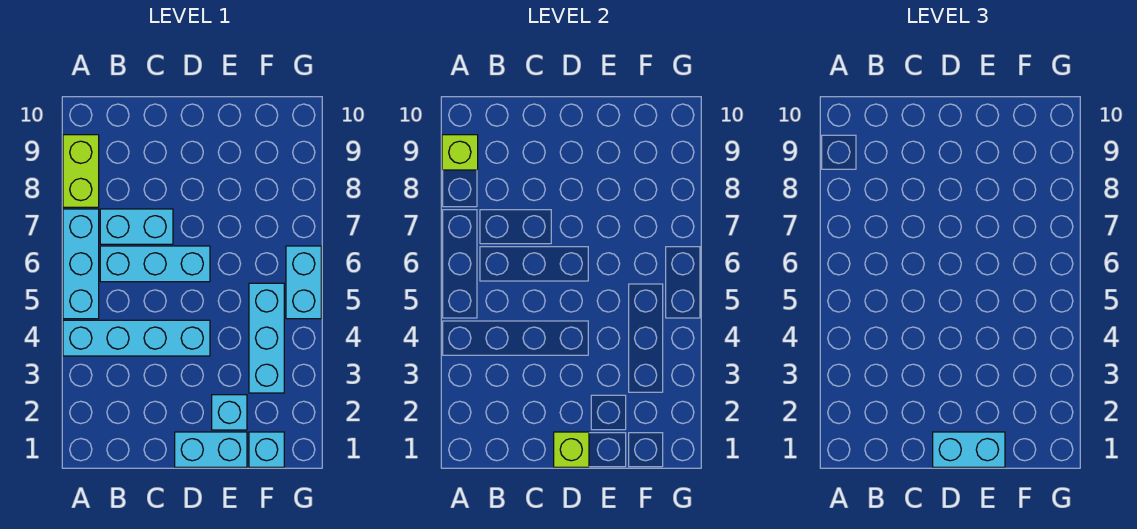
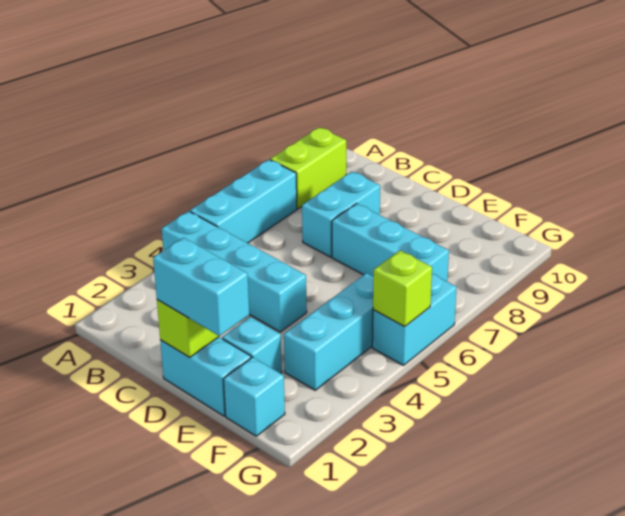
lime 1x1 brick [442,135,478,170] -> lime 1x1 brick moved to [373,251,432,327]
cyan 1x3 brick [100,246,210,282] -> cyan 1x3 brick moved to [332,204,449,281]
cyan 1x2 brick [100,209,173,244] -> cyan 1x2 brick turned to [302,172,380,257]

